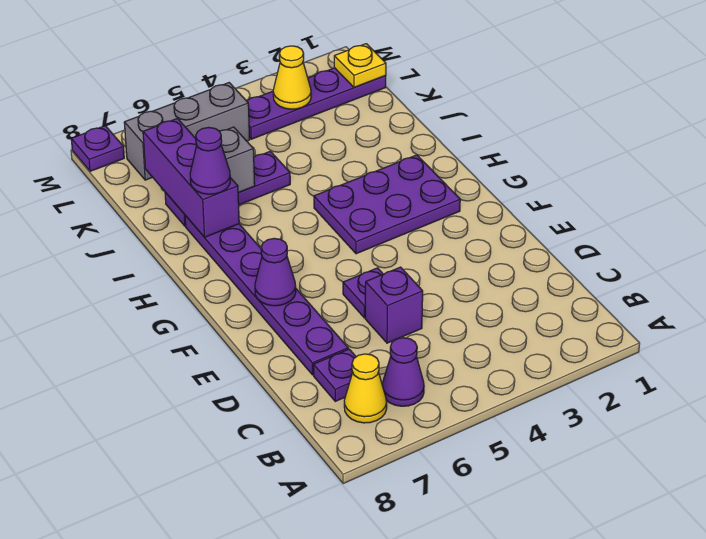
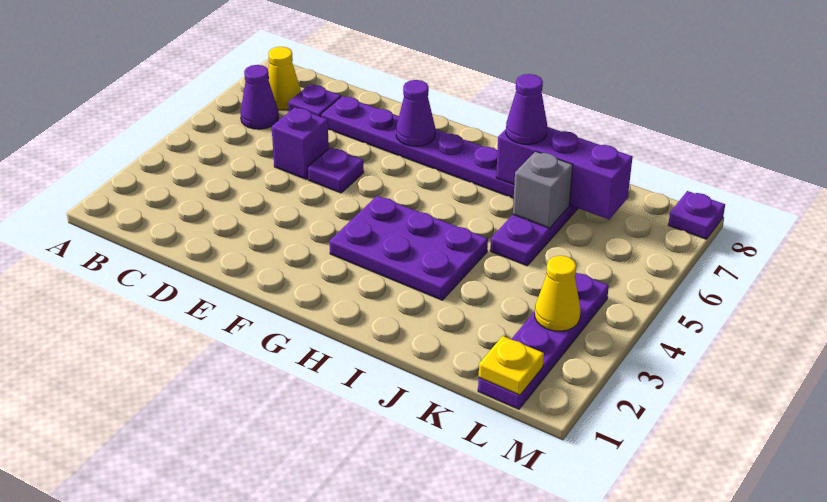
purple 2x3 plate [314,155,460,254] -> purple 2x3 plate turned to [329,196,488,300]
grey 1x3 brick [124,83,250,180] -> none

